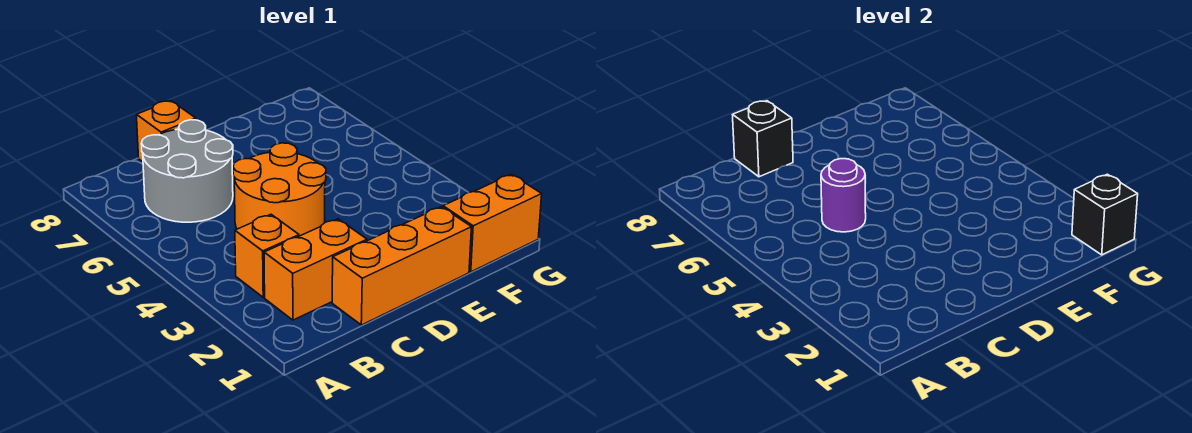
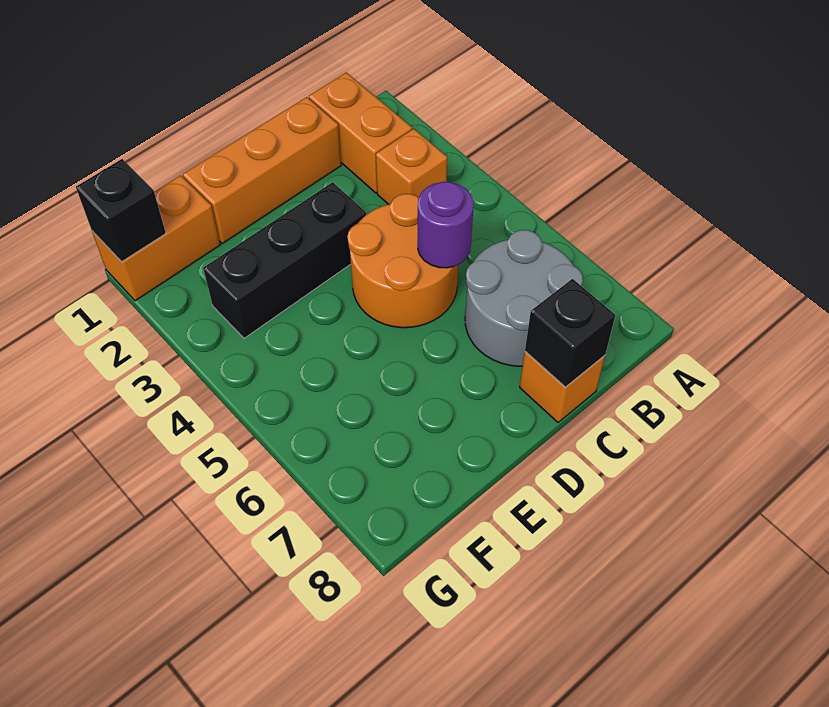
orange 1x2 brick [264,219,367,320] -> orange 1x2 brick turned to [309,72,412,193]
none -> black 1x3 brick [203,182,366,338]

